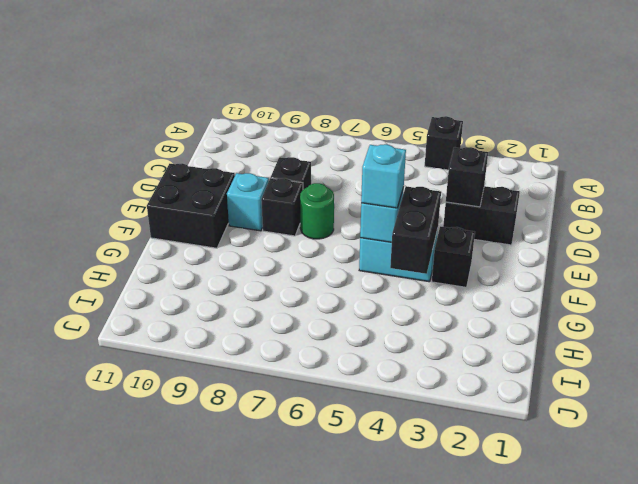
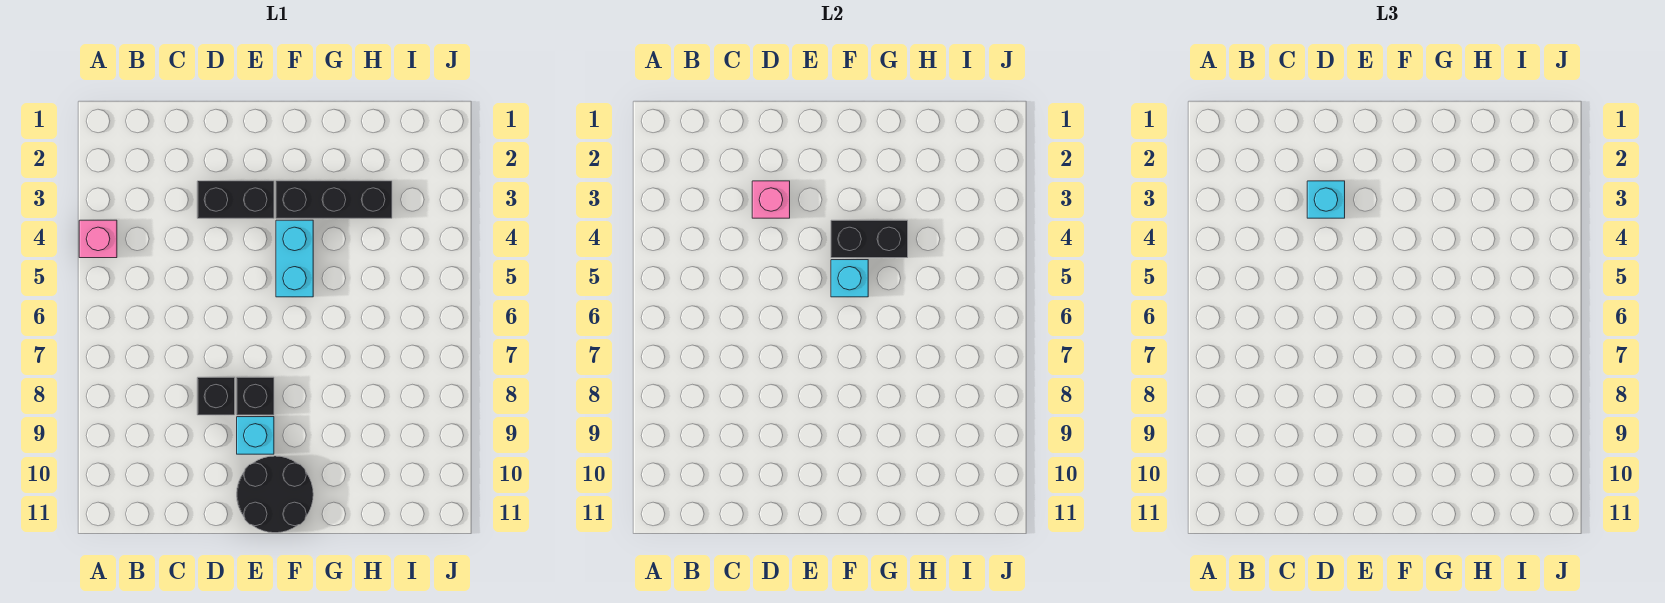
black 1x1 brick [425,116,463,170] -> pink 1x1 brick [79,220,117,258]
black 1x2 brick [443,186,520,245] -> black 1x2 brick turned to [197,181,274,218]
black 1x1 brick [446,147,488,207] -> pink 1x1 brick [752,181,790,218]
green 1x1 round brick [300,183,334,239] -> none
black 2x2 brick [147,163,235,248] -> black 2x2 round brick [237,456,313,533]
black 1x1 brick [432,226,475,287] -> black 1x3 brick [276,181,392,218]
cyan 1x1 brick [361,144,406,208] -> cyan 1x1 brick moved to [1307,181,1345,218]

